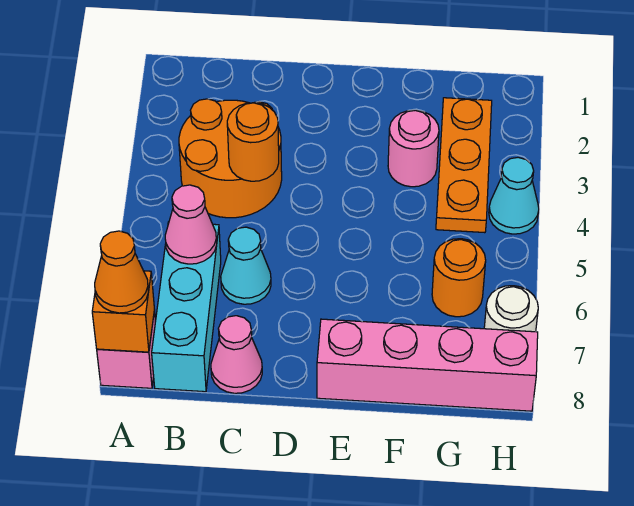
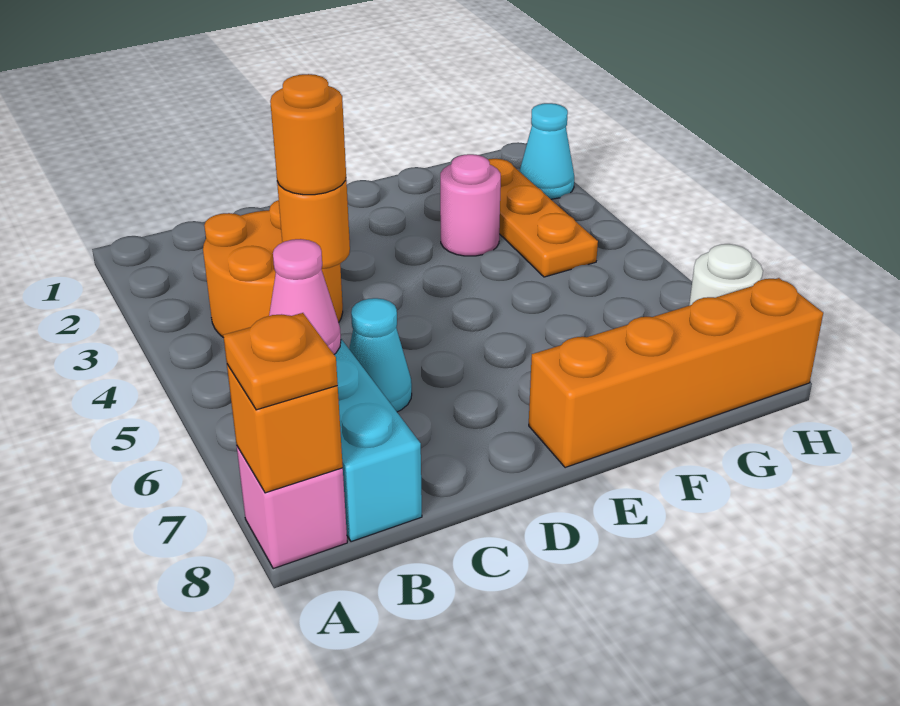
orange 1x1 cone [95,231,148,313] -> orange 1x1 plate [223,313,338,410]
pink 1x1 cone [211,316,262,393] -> none
pink 1x4 brick [317,319,538,411] -> orange 1x4 brick [529,278,823,468]
orange 1x1 round brick [432,239,486,317] -> orange 1x1 round brick moved to [270,74,346,195]
cyan 1x1 cone [489,157,539,234] -> cyan 1x1 cone moved to [519,103,574,199]

